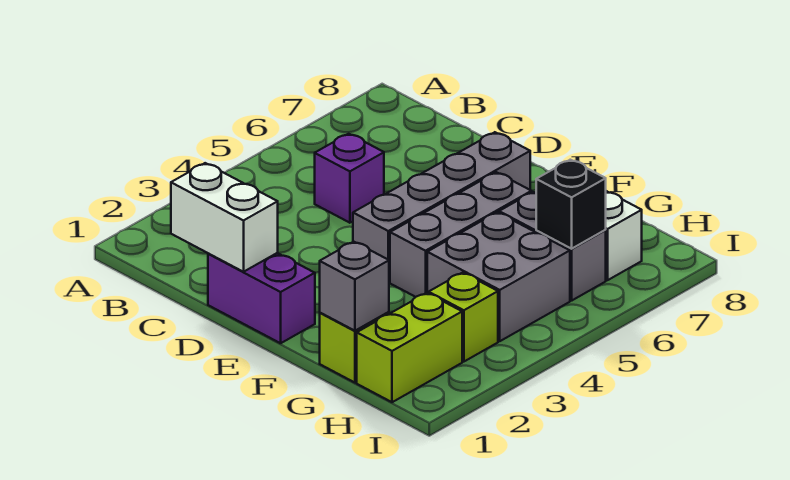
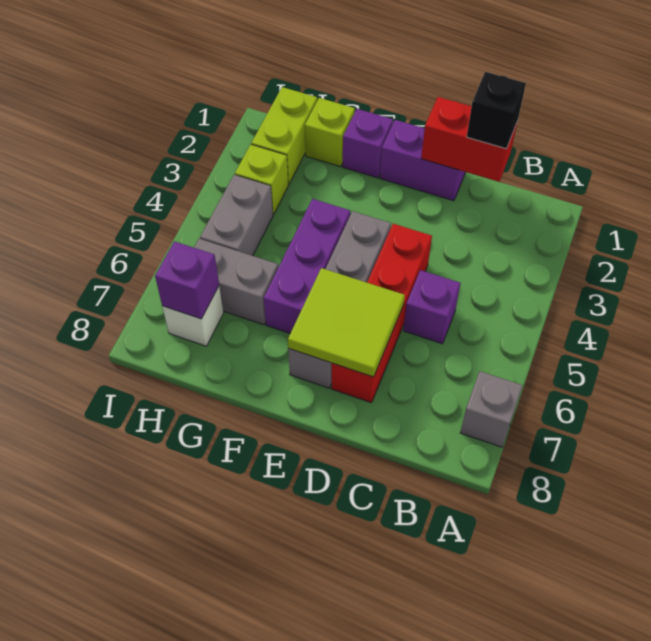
white 1x2 brick [171,163,278,272] -> red 1x2 brick [421,97,518,182]
none -> red 1x4 brick [331,224,432,403]
none -> lime 2x2 tile [288,268,405,377]
none -> purple 1x1 brick [342,109,393,178]
grey 1x3 brick [390,172,532,297] -> purple 1x3 brick [264,199,350,333]
grey 1x1 brick [320,242,389,331] -> grey 1x1 brick moved to [460,371,523,447]
grey 2x2 brick [427,212,570,341] -> grey 1x2 brick [200,175,273,256]
black 1x1 brick [536,160,606,249] -> black 1x1 brick moved to [467,72,526,149]
none -> purple 1x1 brick [155,241,219,319]

